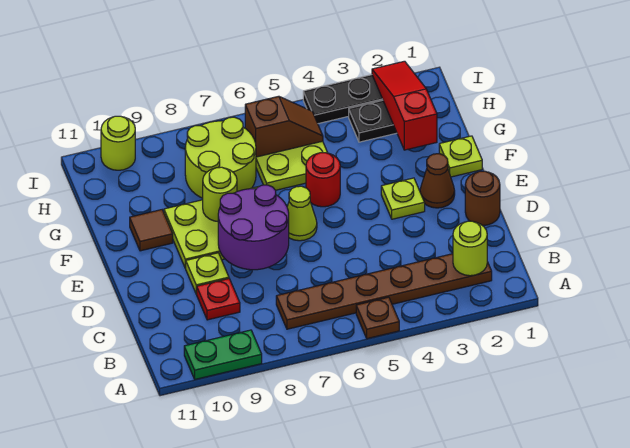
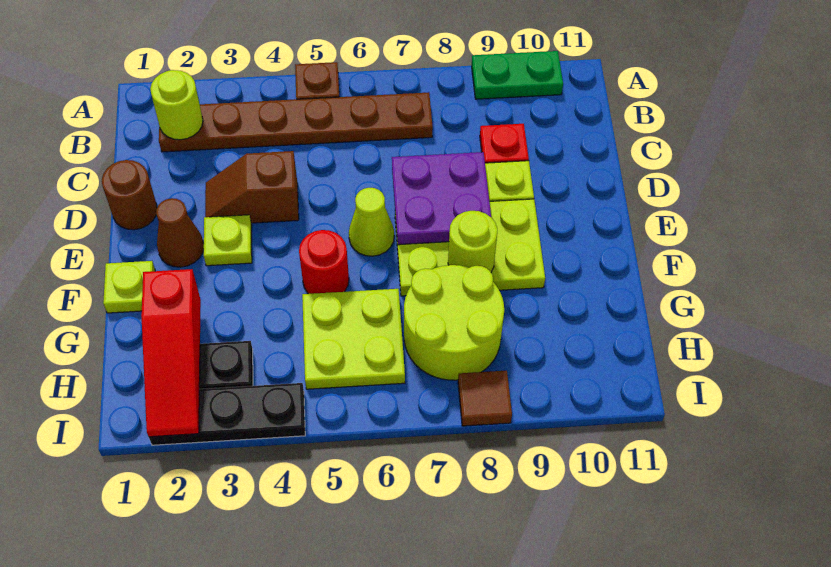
purple 2x2 round brick [218,185,289,270] -> purple 2x2 plate [392,152,491,245]
brown 1x1 tile [130,210,173,251] -> brown 1x1 tile moved to [458,371,512,426]
brown 1x2 slope [245,96,323,157] -> brown 1x2 slope moved to [205,151,299,223]
lime 1x1 round brick [101,116,135,170] -> none

